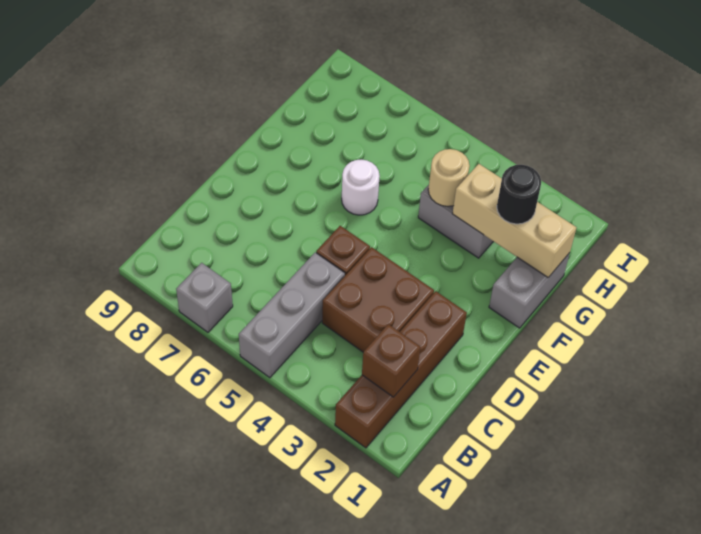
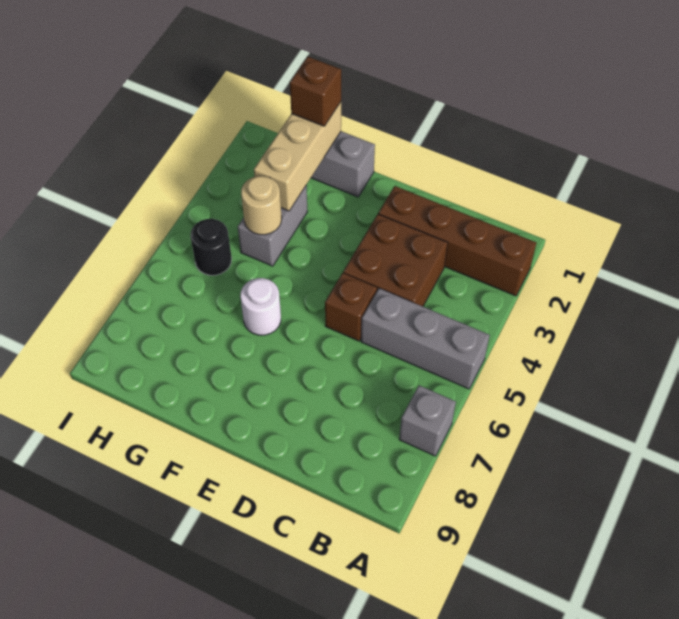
brown 1x1 brick [362,324,420,397] -> brown 1x1 brick moved to [290,57,341,126]
black 1x1 round brick [497,165,541,224] -> black 1x1 round brick moved to [190,219,232,275]

